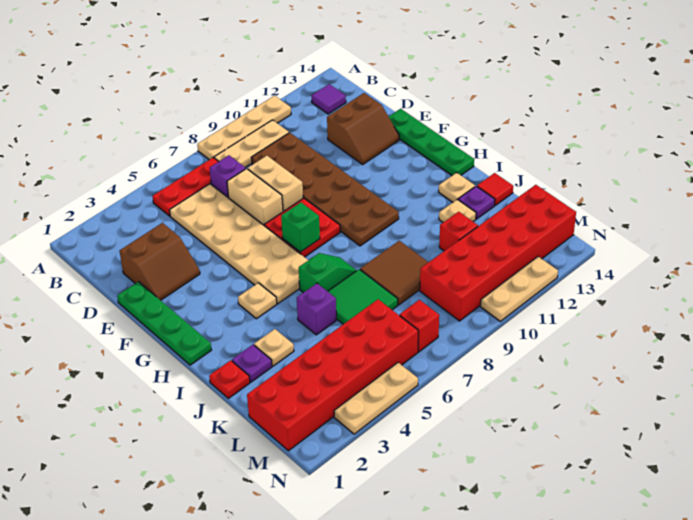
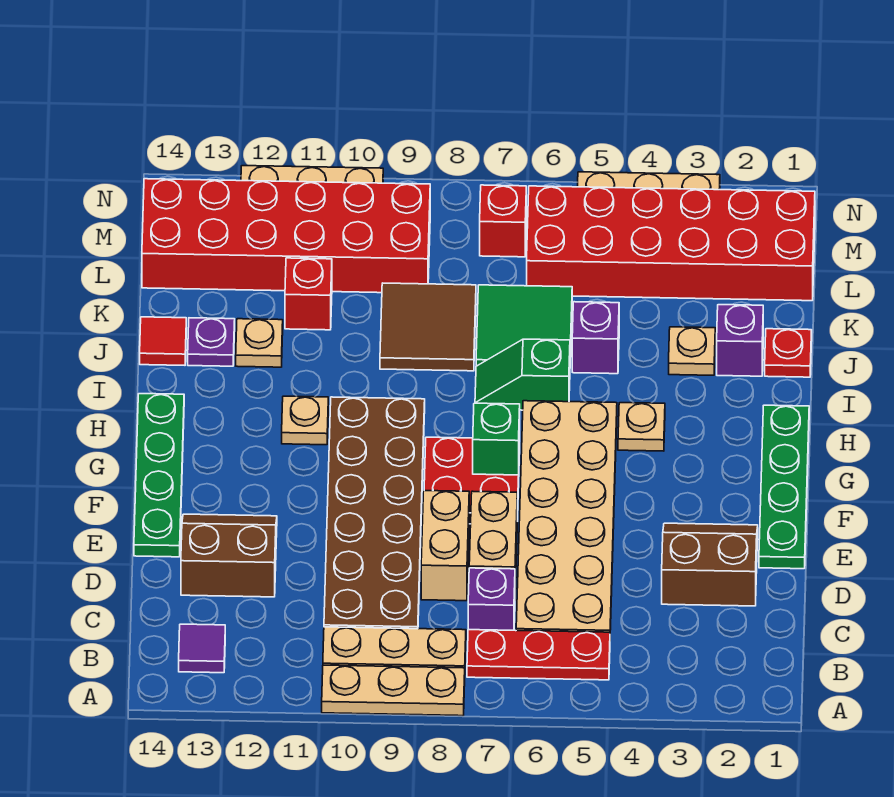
tan 1x4 plate [197,96,291,160] -> tan 1x3 plate [322,665,465,716]
tan 1x1 plate [439,173,475,202] -> tan 1x1 plate moved to [282,396,328,445]
purple 1x1 plate [232,345,272,382] -> purple 1x1 brick [717,305,763,376]

